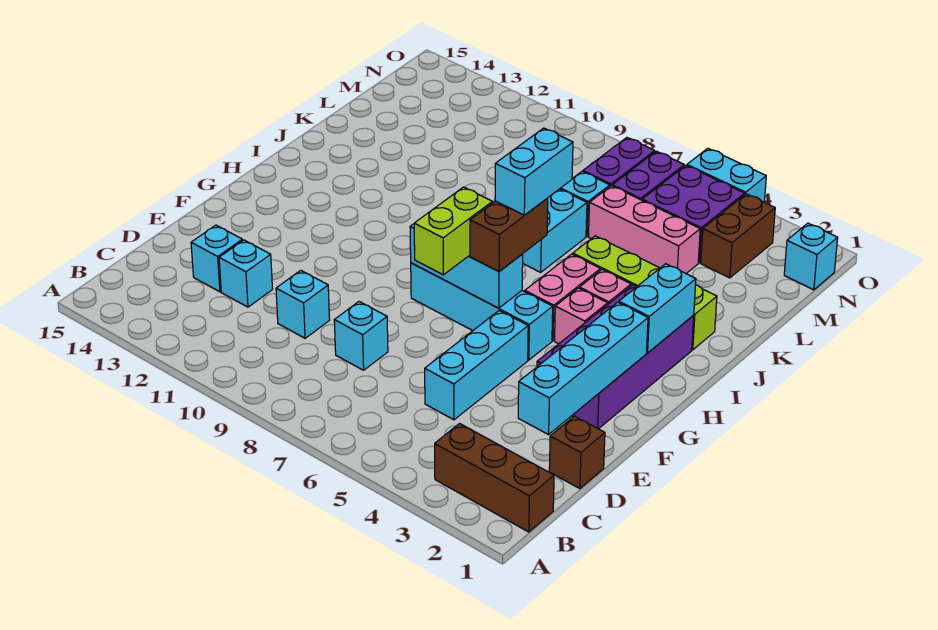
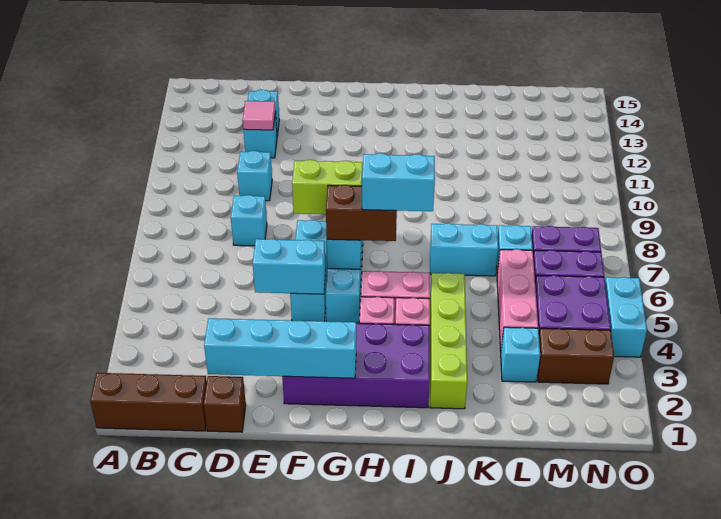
brown 1x3 brick [435,424,554,532] -> brown 1x3 brick turned to [90,373,207,431]
cyan 1x3 brick [425,311,528,420] -> cyan 1x3 brick turned to [290,220,327,321]
none -> pink 1x1 tile [243,101,275,130]
cyan 1x2 brick [619,264,696,353] -> cyan 1x2 brick moved to [253,239,326,294]
cyan 1x1 brick [784,223,838,290] -> cyan 1x1 brick moved to [501,327,540,382]

